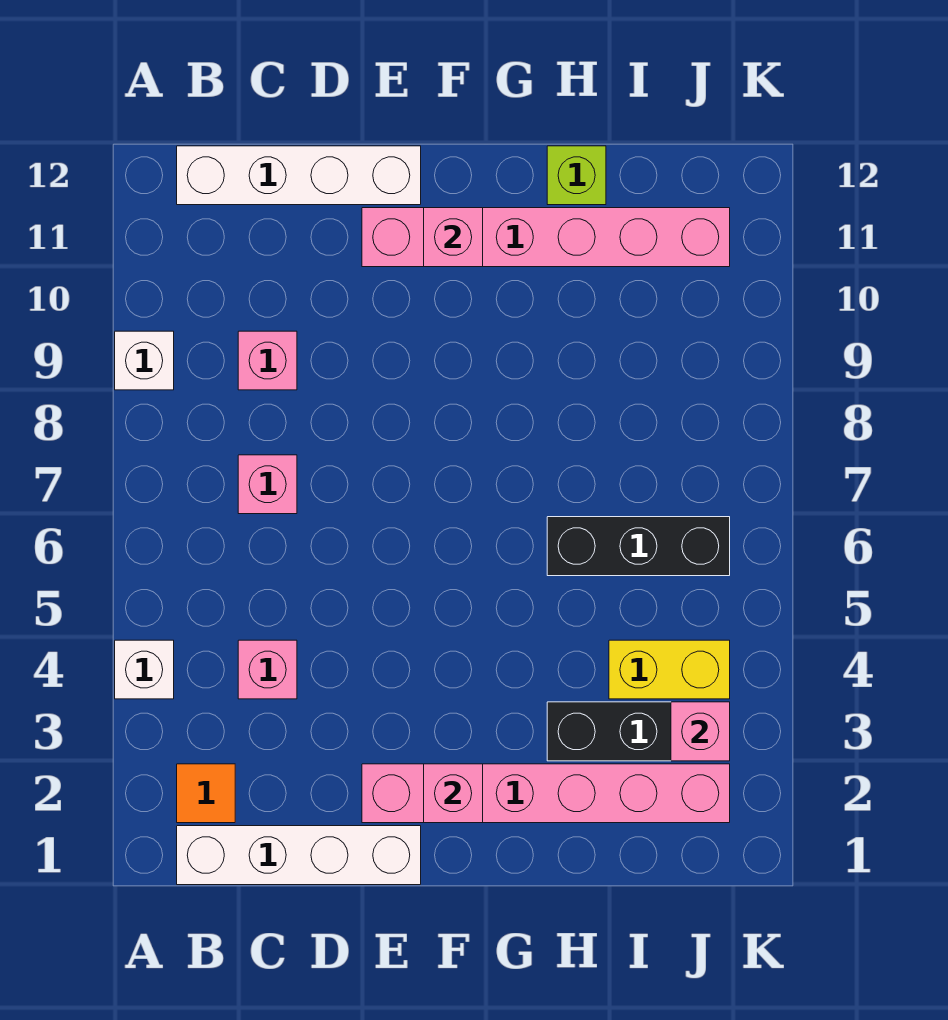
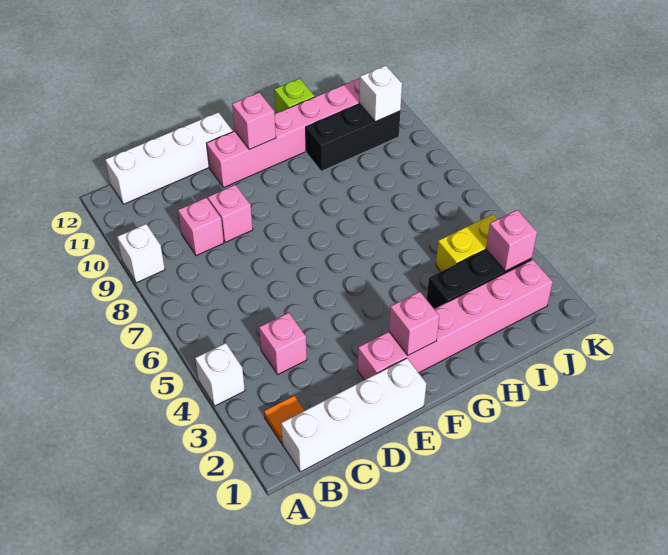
pink 1x1 brick [238,455,297,514] -> pink 1x1 brick moved to [208,185,253,242]
black 1x3 brick [547,517,730,576] -> black 1x3 brick moved to [306,104,400,171]
none -> white 1x1 brick [359,66,402,122]

